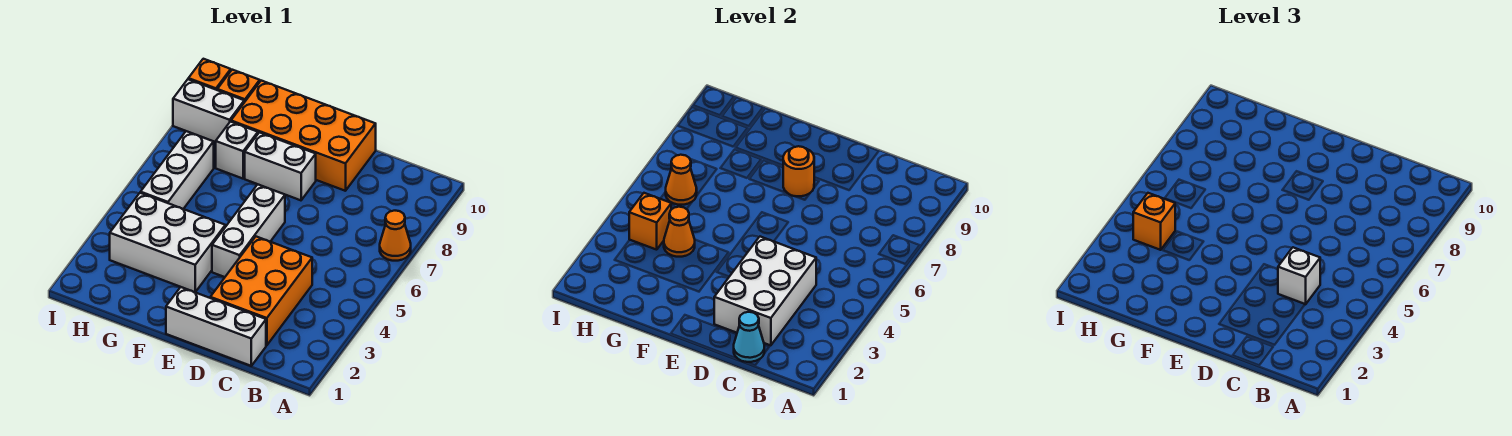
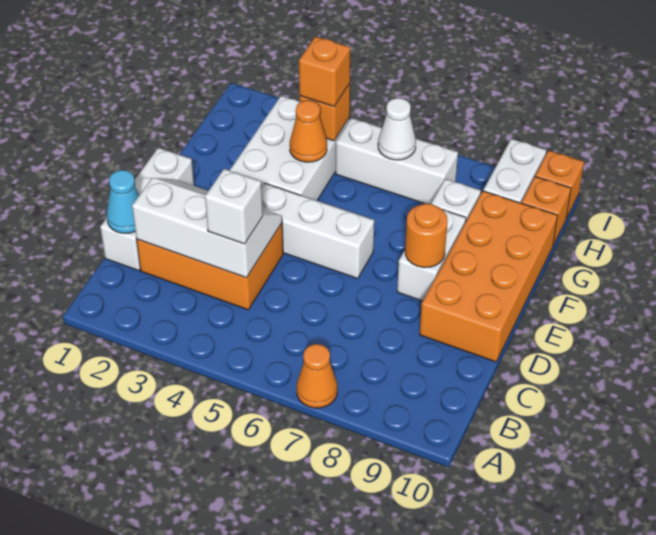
white 2x3 brick [714,237,816,345] -> white 2x3 slope [132,178,282,278]
orange 1x1 cone [666,155,697,205] -> white 1x1 cone [378,98,416,160]

